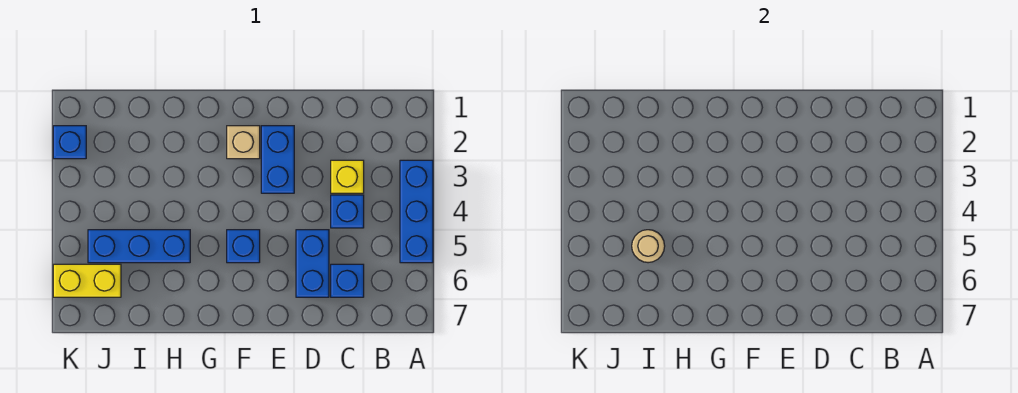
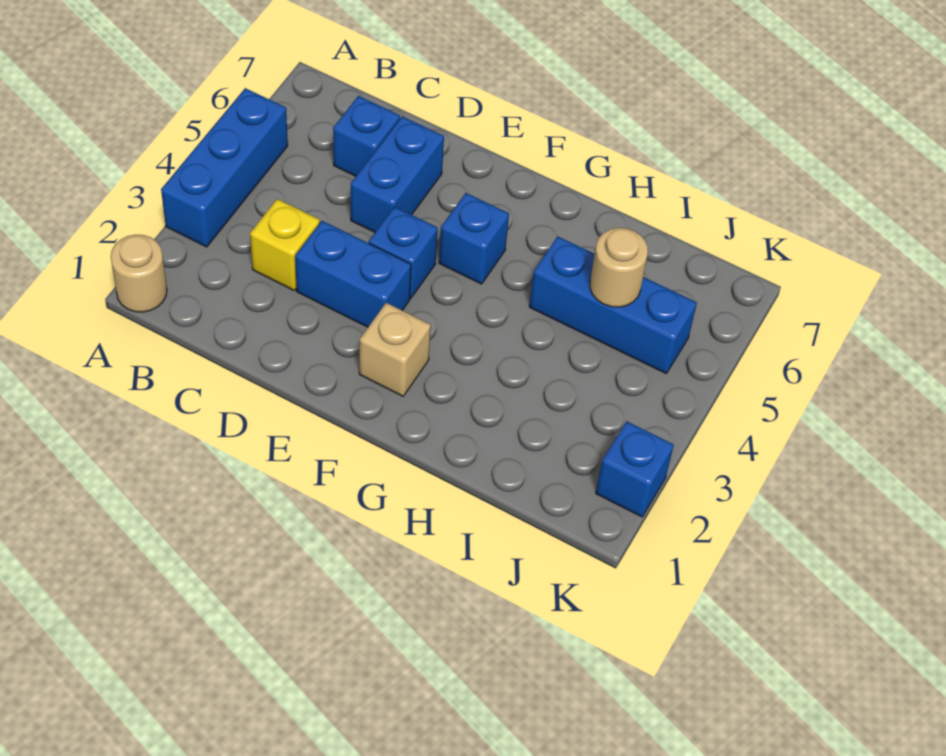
none -> tan 1x1 round brick [111,235,167,312]
blue 1x1 brick [331,195,364,228] -> blue 1x1 brick moved to [369,207,438,298]
blue 1x2 brick [261,126,294,193] -> blue 1x2 brick turned to [295,221,411,327]
yellow 1x2 brick [53,264,121,297] -> none

